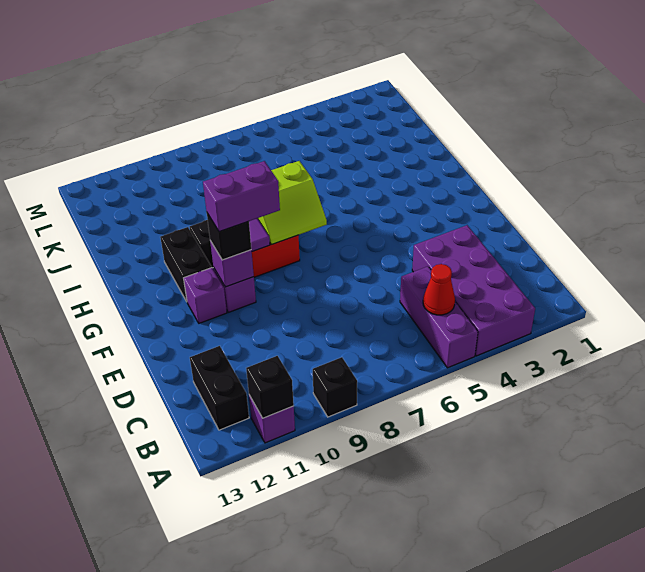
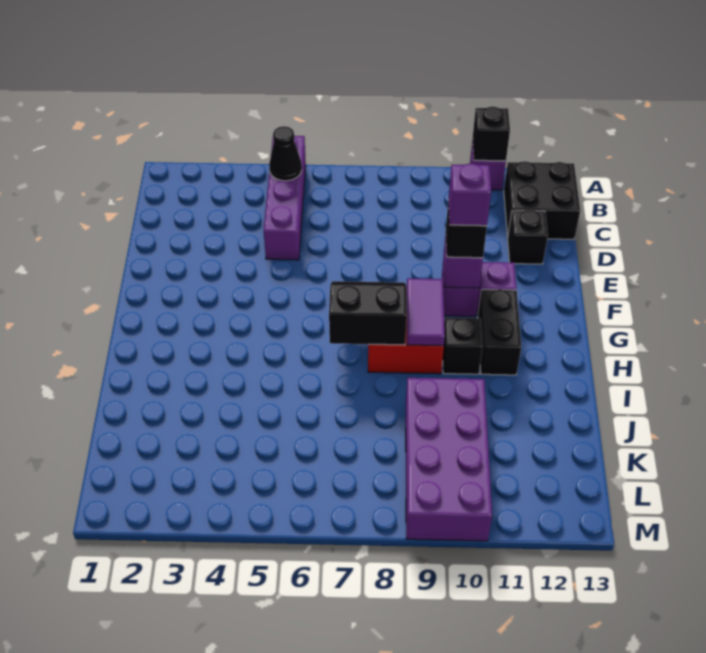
purple 2x4 brick [412,225,535,356] -> purple 2x4 brick moved to [406,378,492,541]
purple 1x3 brick [400,267,478,368] -> purple 1x4 brick [264,136,306,260]
black 1x1 brick [313,357,357,417] -> black 1x1 brick moved to [508,210,548,264]
red 1x1 cone [423,264,455,315] -> black 1x1 cone [269,126,302,181]
black 1x2 brick [190,346,249,430] -> black 2x2 brick [504,161,580,239]
purple 1x2 brick [203,161,280,232] -> purple 1x1 brick [448,163,491,226]
lime 2x2 slope [258,161,327,244] -> black 2x2 slope [329,281,407,345]

